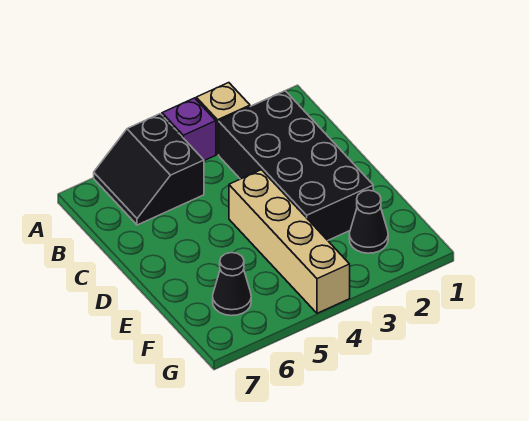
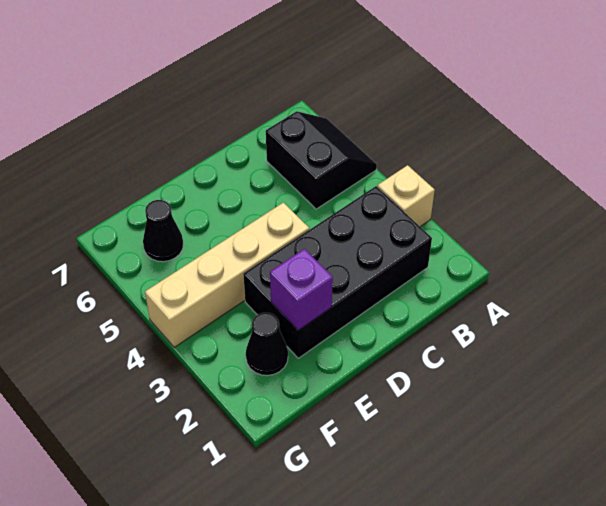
purple 1x1 brick [162,98,216,161] -> purple 1x1 brick moved to [270,249,333,330]
black 2x2 slope [94,114,204,225] -> black 2x2 slope turned to [266,111,377,209]

